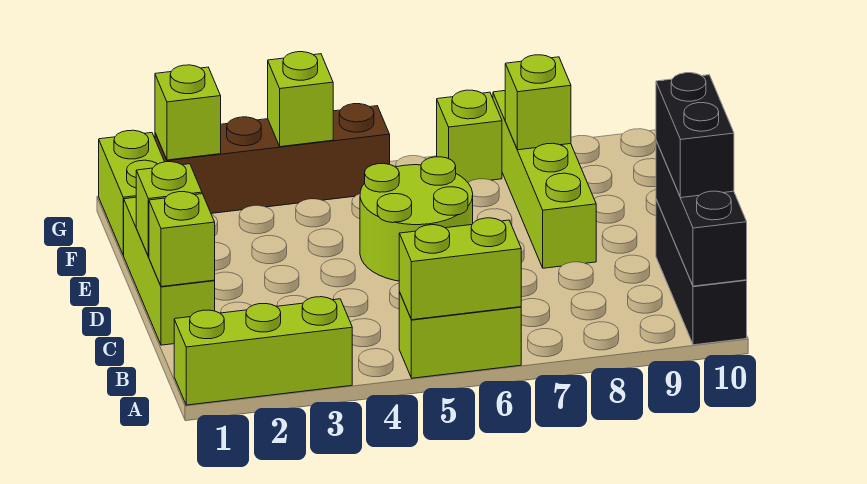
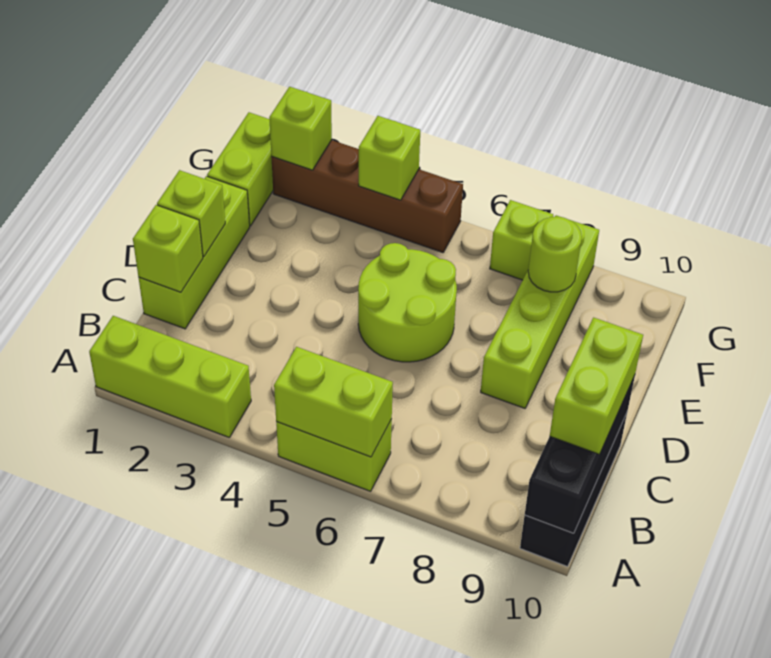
black 1x2 brick [656,73,734,198] -> lime 1x2 brick [550,318,643,455]
lime 1x1 brick [505,55,571,150] -> lime 1x1 round brick [528,217,582,292]

